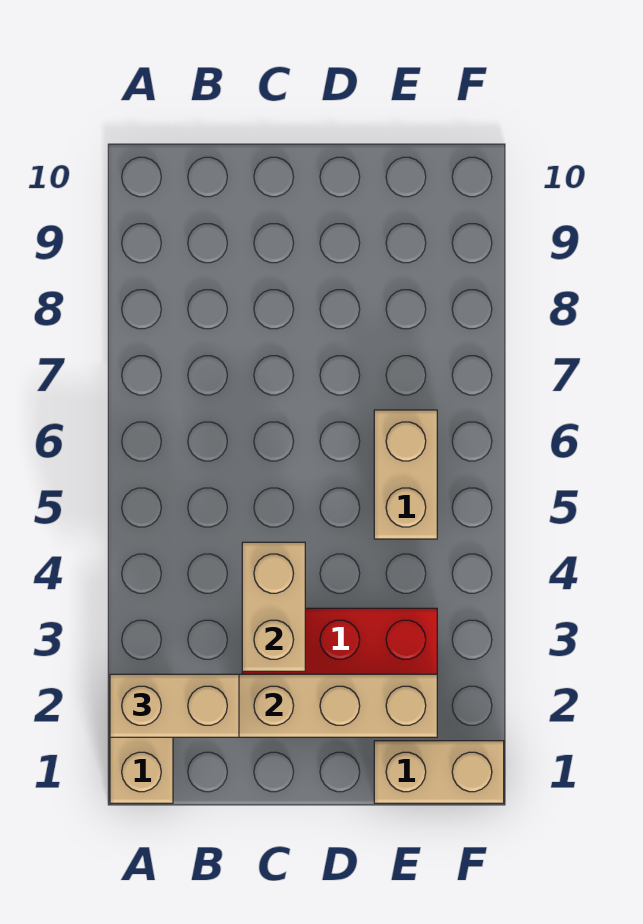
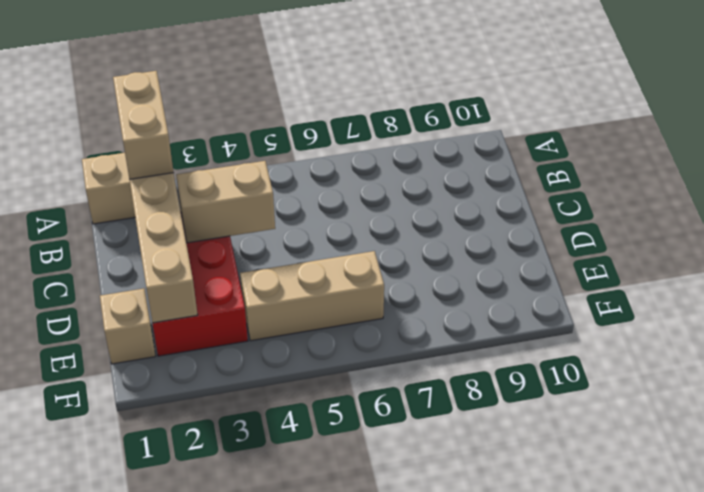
tan 1x2 brick [374,741,504,803] -> tan 1x1 brick [100,288,156,364]
tan 1x2 brick [374,410,437,539] -> tan 1x3 brick [240,251,384,341]

